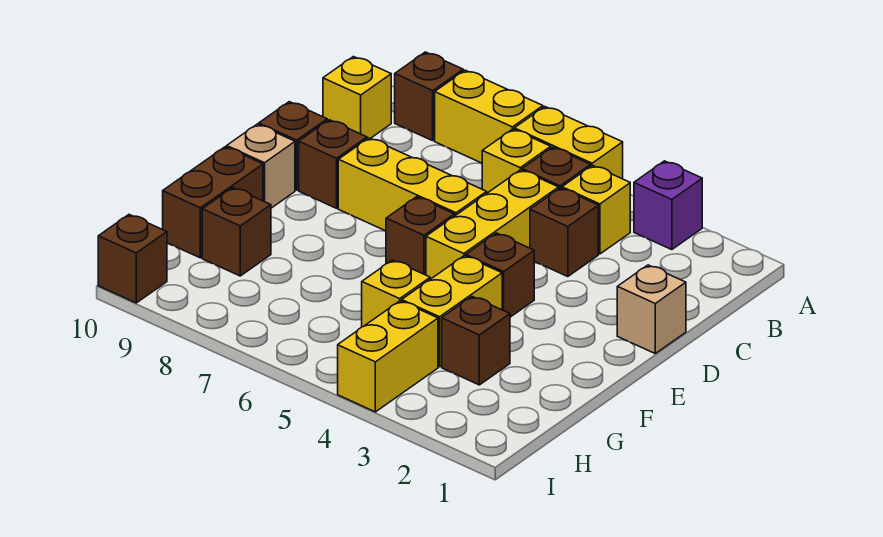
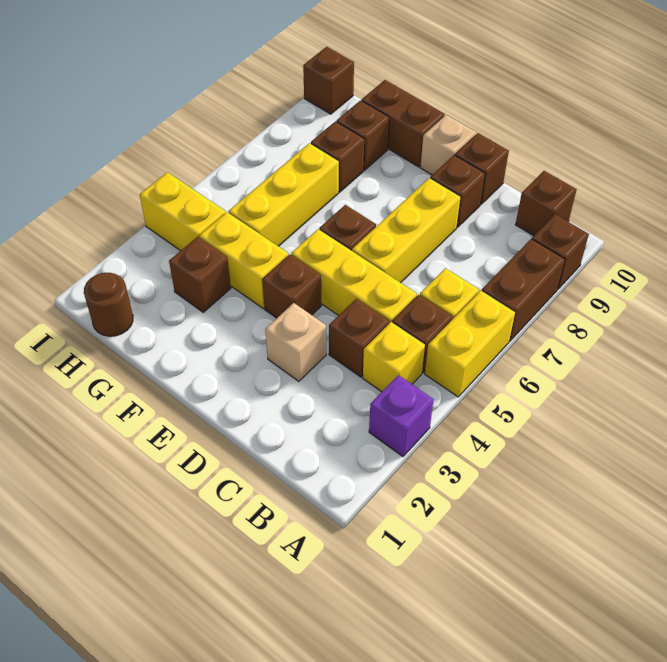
yellow 1x2 brick [435,70,543,163] -> brown 1x2 brick [482,239,565,341]
yellow 1x1 brick [323,57,391,139] -> brown 1x1 brick [515,171,577,236]
tan 1x1 brick [617,265,686,353] -> tan 1x1 brick moved to [265,303,326,381]
yellow 1x1 brick [362,260,430,327] -> yellow 1x3 brick [229,143,339,246]
none -> brown 1x1 brick [311,121,364,192]
none -> brown 1x1 round brick [84,273,133,336]

